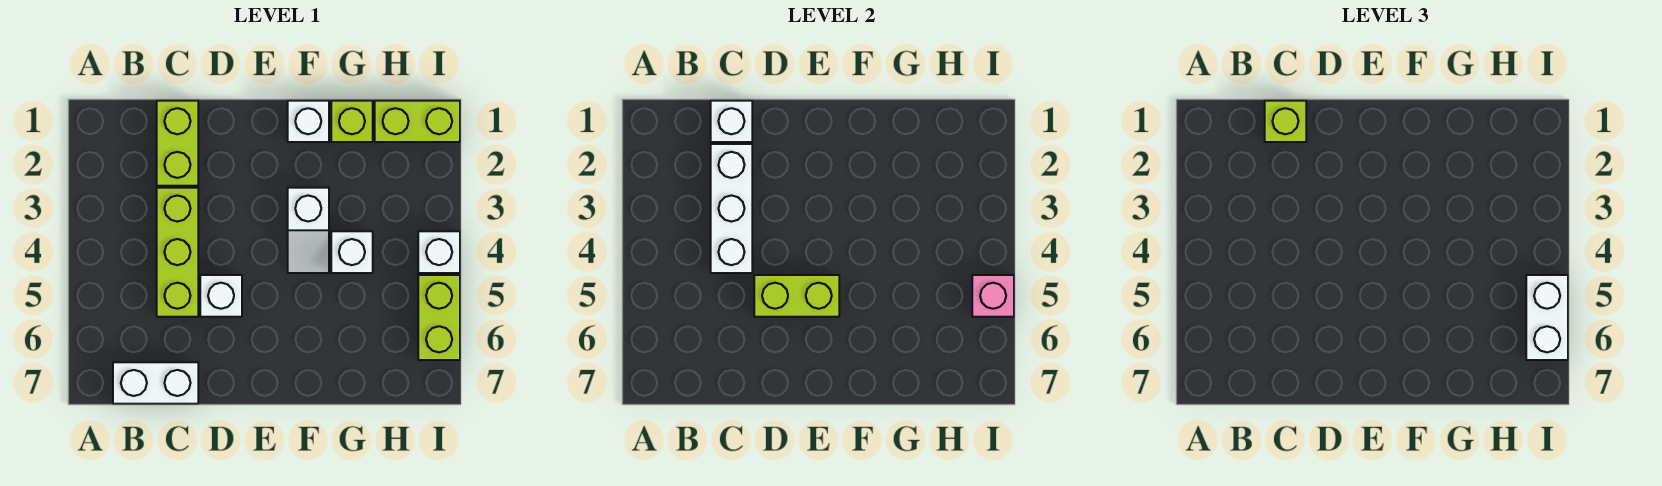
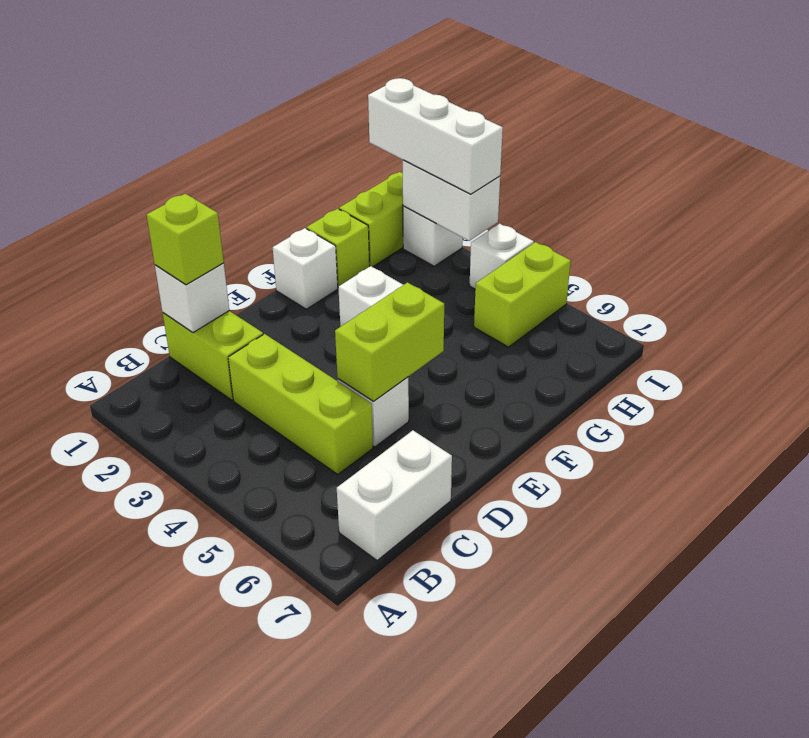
white 1x3 brick [711,144,752,273] -> white 1x3 brick moved to [368,78,503,194]
white 1x1 brick [331,231,373,273] -> white 1x1 brick moved to [403,206,463,266]
lime 1x2 brick [418,275,460,360] -> lime 1x2 brick turned to [474,242,571,347]
pink 1x1 brick [972,275,1014,317] -> none
white 1x2 brick [1526,275,1568,360] -> white 1x2 brick moved to [403,160,500,241]

